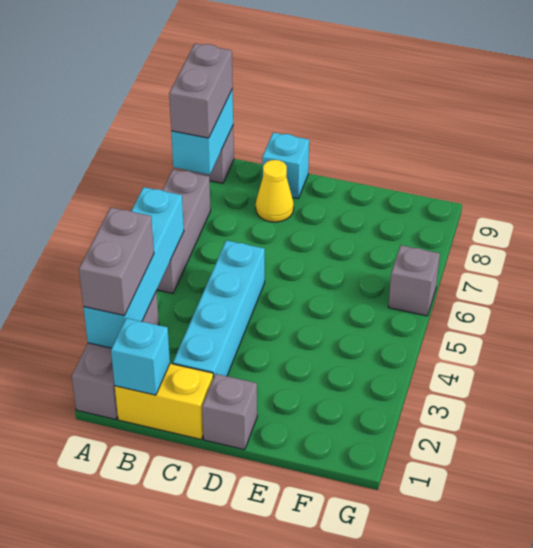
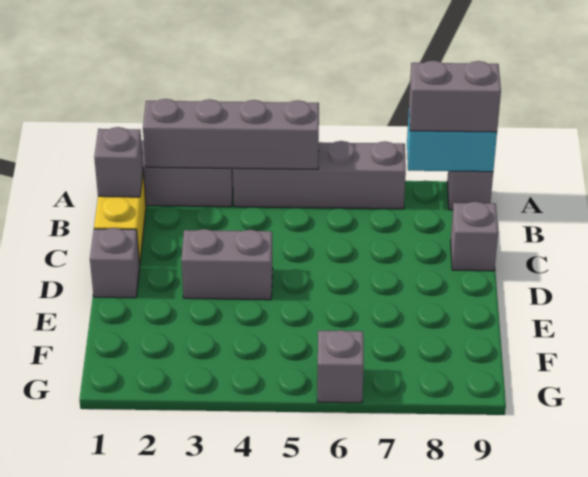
cyan 1x4 brick [83,187,184,348] -> grey 1x4 brick [143,99,319,169]
grey 1x2 brick [79,207,154,315] -> grey 1x2 brick moved to [181,229,273,300]
grey 1x3 brick [157,169,211,293] -> grey 1x4 brick [233,141,406,209]
cyan 1x1 brick [111,318,170,395] -> grey 1x1 brick [94,127,143,197]
cyan 1x4 brick [173,240,265,378] -> none
yellow 1x1 cone [256,160,294,222] -> none
cyan 1x1 brick [262,133,309,199] -> grey 1x1 brick [451,202,498,271]

